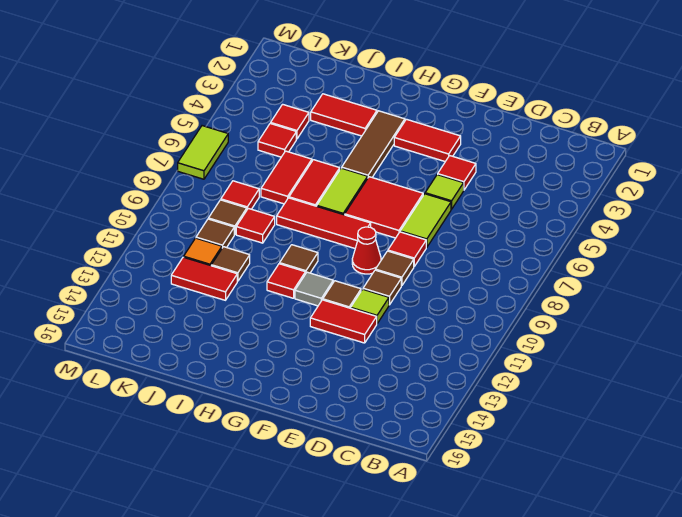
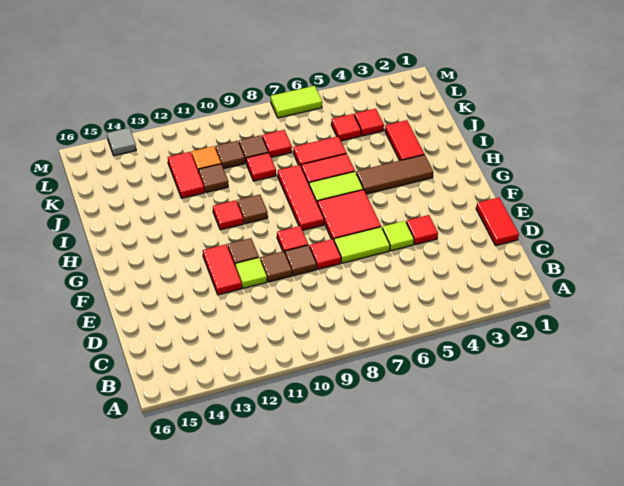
red 1x2 tile [394,119,461,161] -> red 1x2 tile moved to [476,197,519,246]
red 1x1 cone [352,227,381,274] -> red 1x1 tile [277,226,308,252]
grey 1x1 tile [295,272,333,306] -> grey 1x1 tile moved to [107,128,136,156]

